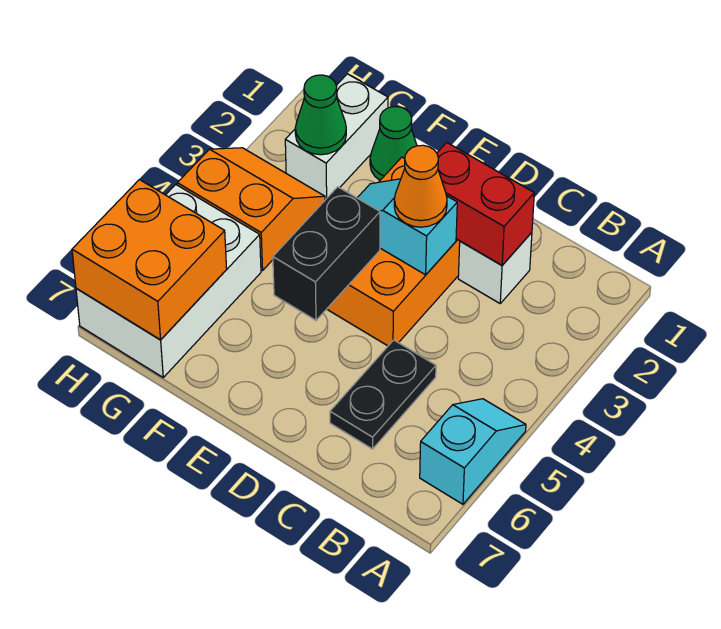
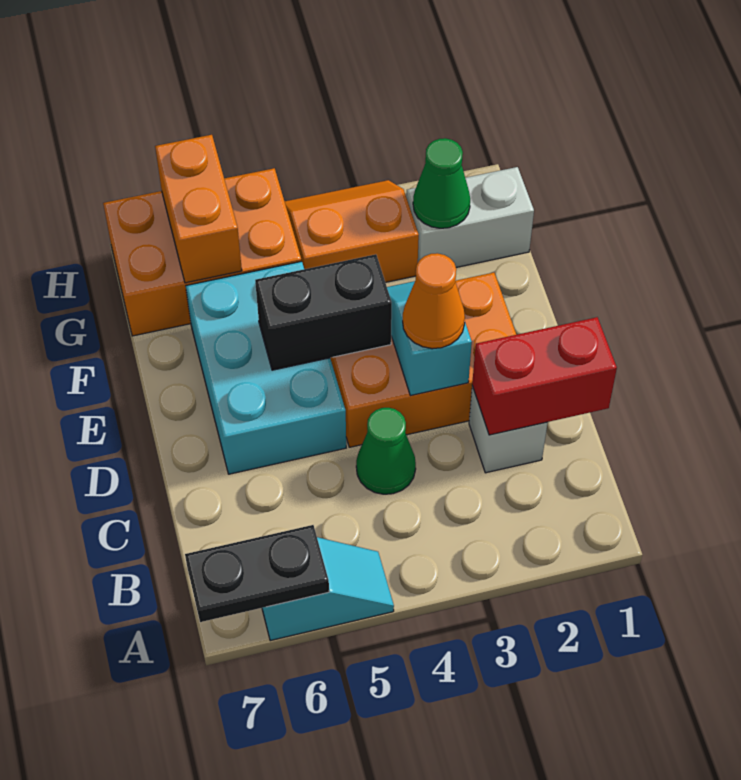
red 1x2 brick [437,143,534,265] -> red 1x2 brick turned to [472,317,617,435]
black 1x2 plate [330,340,436,449] -> black 1x2 plate moved to [185,525,329,622]
none -> cyan 2x3 brick [186,261,346,474]
green 1x1 cone [370,107,417,180] -> green 1x1 cone moved to [356,408,416,494]
orange 2x2 slope [177,148,325,271] -> orange 2x2 slope turned to [285,180,419,283]
white 2x3 brick [76,185,261,377] -> orange 2x3 brick [103,168,301,336]
orange 2x2 brick [72,180,227,340] -> orange 1x2 brick [155,135,242,283]

